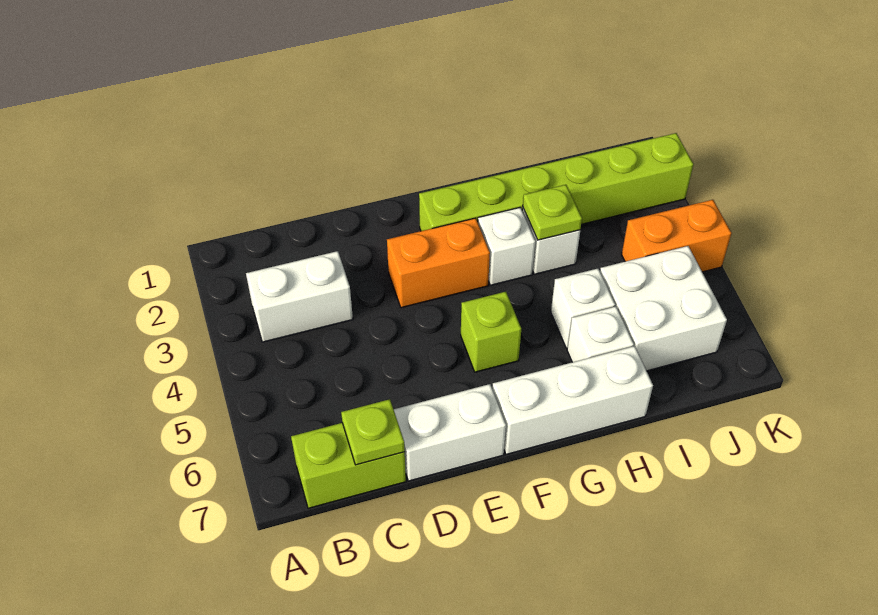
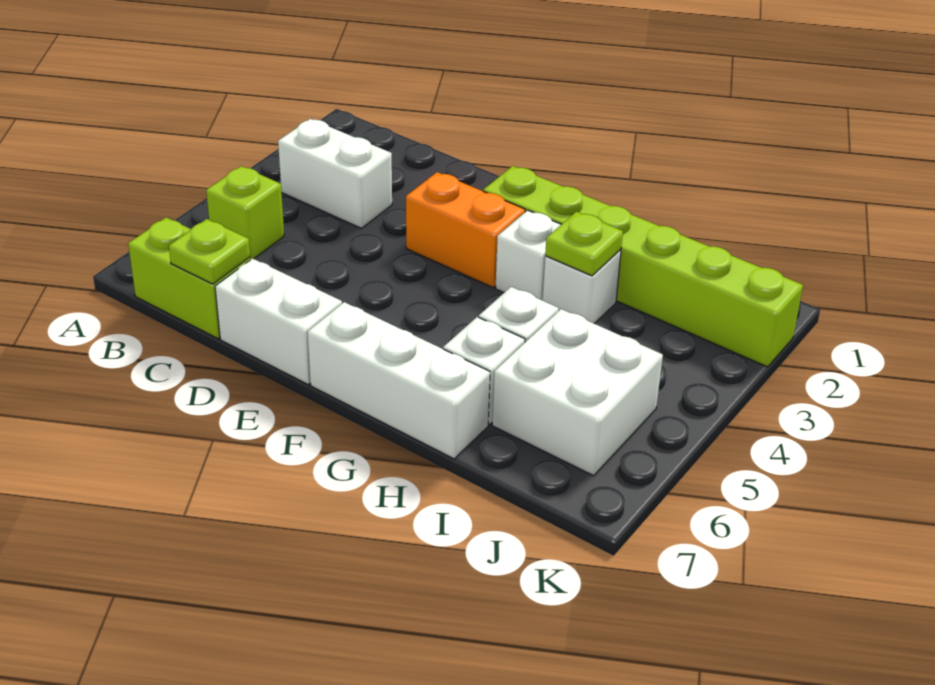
lime 1x1 brick [461,292,521,372] -> lime 1x1 brick moved to [206,166,284,260]
orange 1x2 brick [622,200,731,272] -> none

